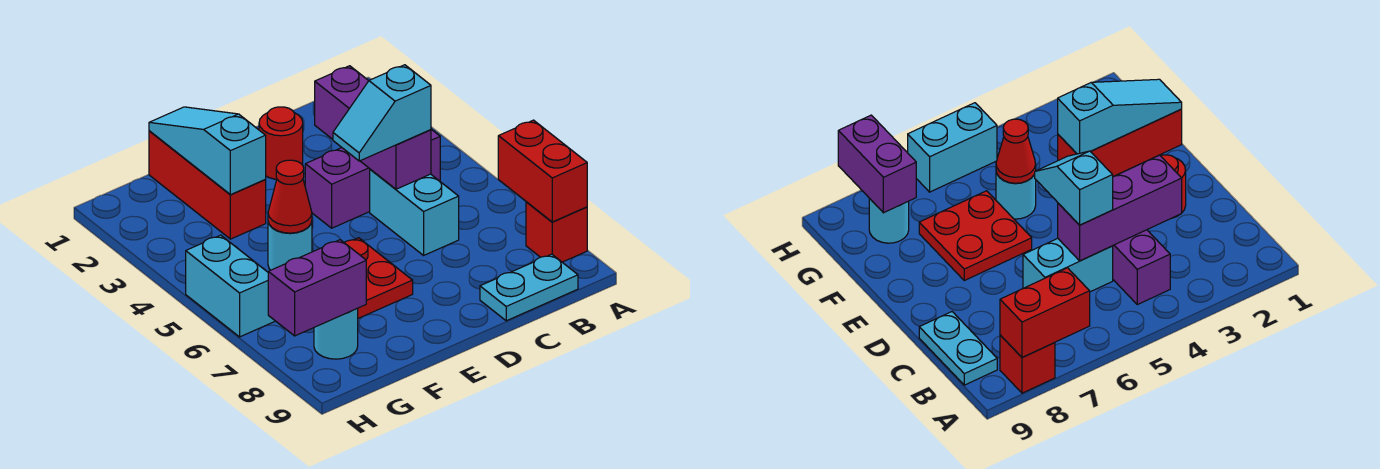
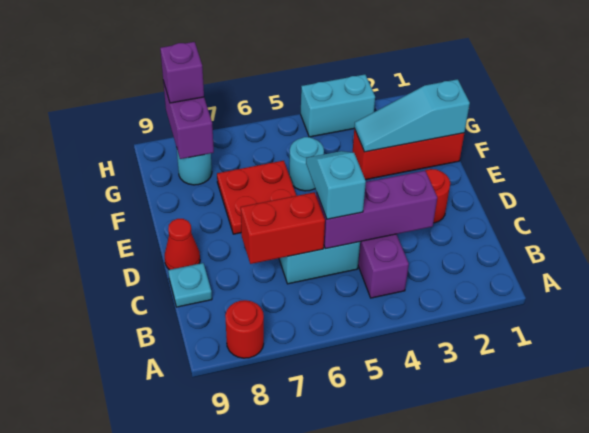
red 1x2 brick [498,120,587,222] -> red 1x2 brick moved to [241,192,325,264]
red 1x1 brick [526,202,587,262] -> red 1x1 round brick [225,300,264,358]
cyan 1x2 plate [480,254,578,321] -> cyan 1x1 plate [168,263,212,307]
cyan 1x3 slope [149,107,266,195] -> cyan 1x3 slope turned to [354,79,470,152]
red 1x1 cone [268,160,312,233] -> red 1x1 cone moved to [165,219,200,270]
cyan 1x2 brick [186,235,275,337] -> cyan 1x2 brick moved to [301,74,375,137]
none -> purple 1x1 brick [160,42,204,103]

